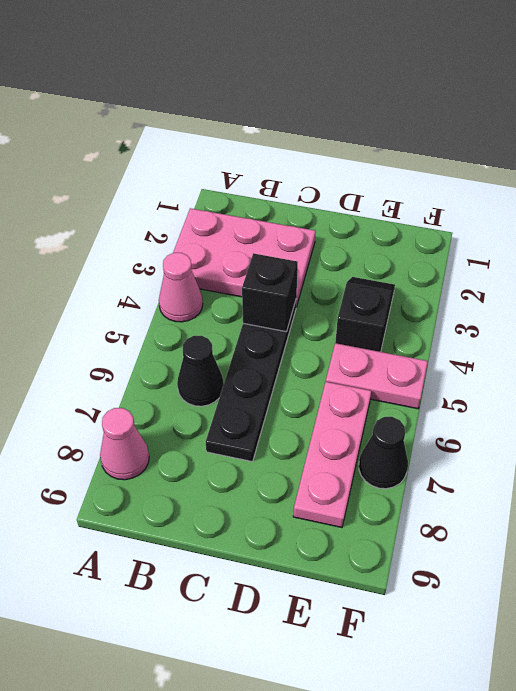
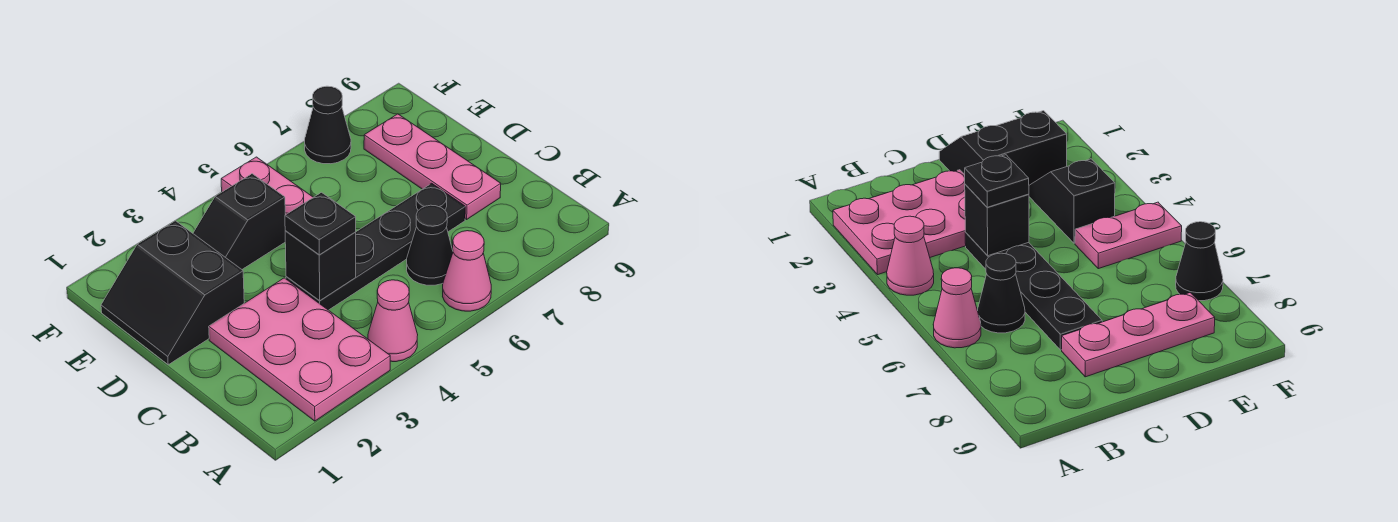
pink 1x1 cone [100,408,149,480] -> pink 1x1 cone moved to [443,231,491,311]
none -> black 1x1 plate [285,192,356,255]
none -> black 2x2 slope [101,221,244,365]
pink 1x3 plate [293,382,371,527] -> pink 1x3 plate turned to [364,114,501,219]

